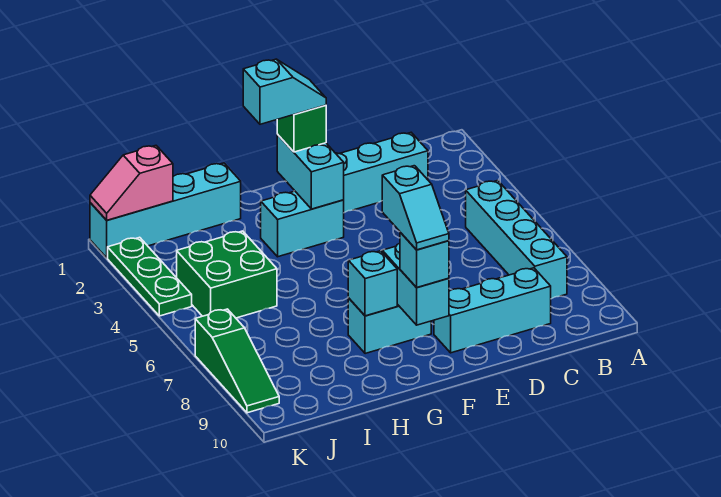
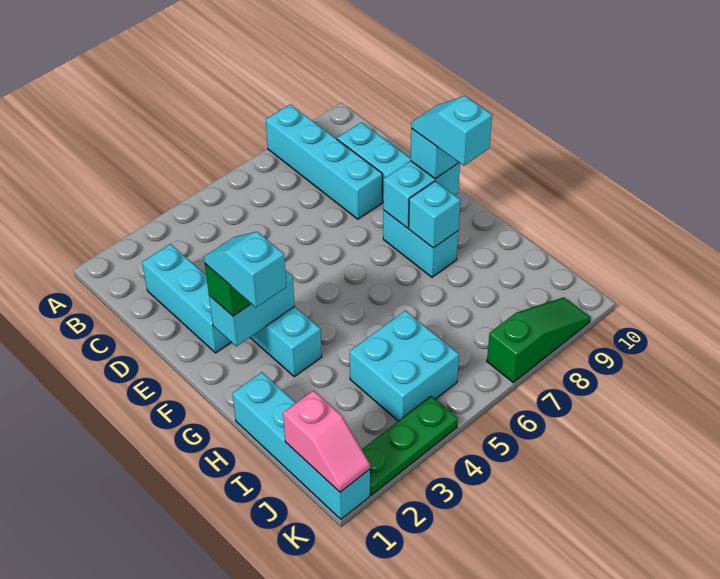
cyan 1x4 brick [466,180,567,299] -> cyan 1x4 brick turned to [266,104,382,219]
cyan 1x2 slope [382,166,449,250] -> cyan 1x2 slope turned to [411,96,492,166]
green 2x2 brick [177,231,277,318] -> cyan 2x2 brick [350,311,459,421]

